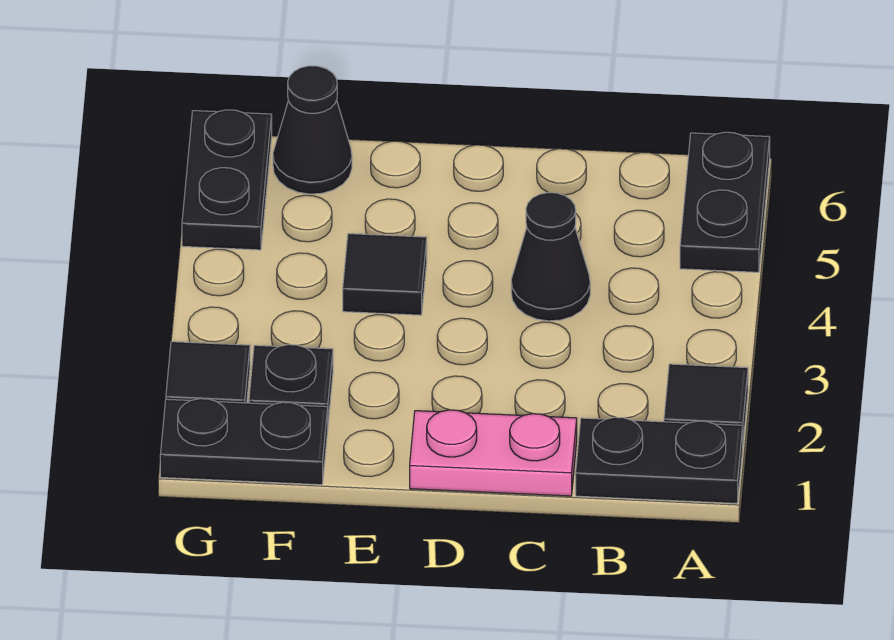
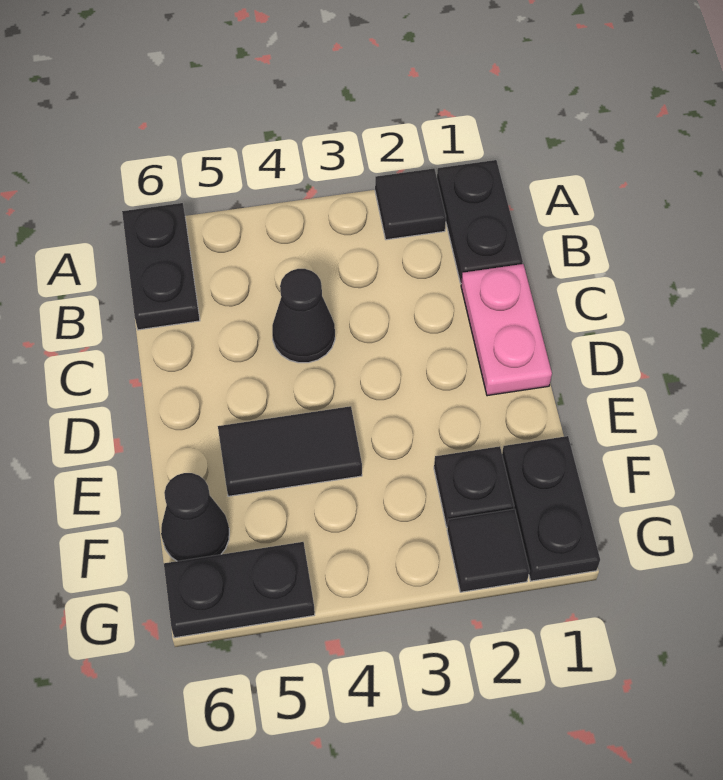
black 1x2 plate [680,132,770,272] -> black 1x2 plate turned to [122,203,200,330]
black 1x1 tile [343,234,427,315] -> black 1x2 tile [218,406,362,496]

